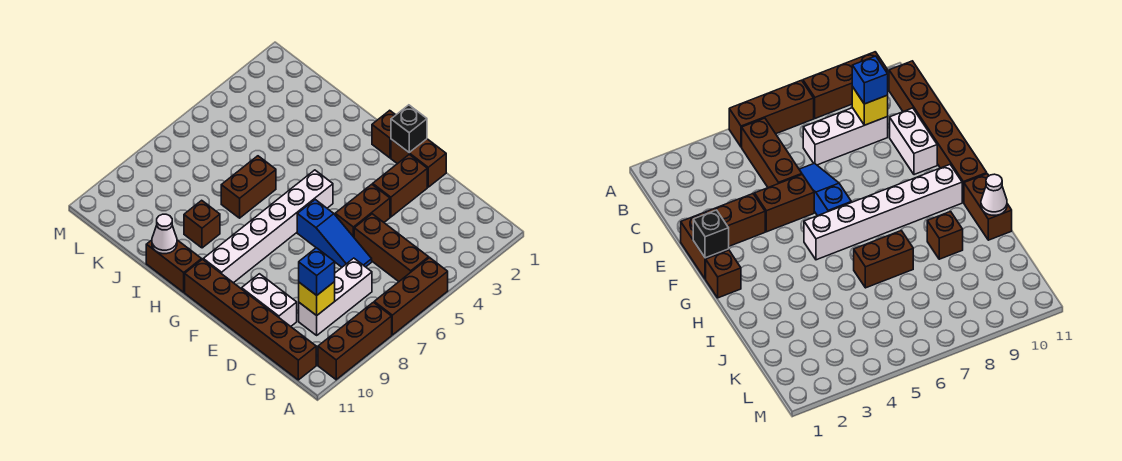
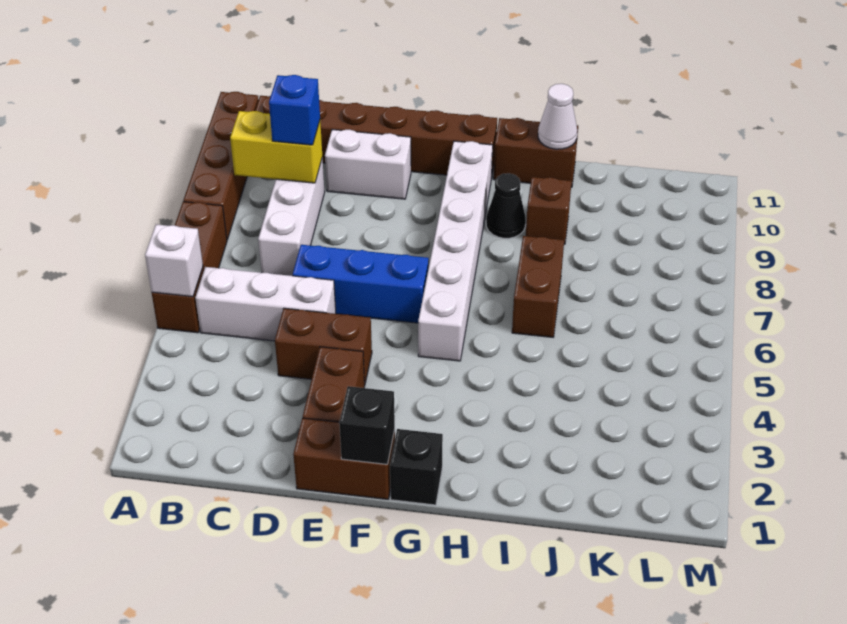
none -> white 1x1 brick [145,224,203,297]
brown 1x3 brick [318,302,392,380] -> brown 1x4 brick [183,92,259,240]
brown 1x3 brick [354,214,429,281] -> white 1x3 brick [195,267,336,341]
yellow 1x1 brick [299,282,335,316] -> yellow 1x2 brick [230,111,322,183]
blue 1x3 slope [297,200,372,267] -> blue 1x3 brick [293,245,429,323]
brown 1x2 brick [335,184,390,237] -> brown 1x2 brick turned to [275,308,372,385]
brown 1x1 brick [372,110,395,158] -> black 1x1 brick [390,429,443,505]
none -> black 1x1 cone [486,173,526,238]

